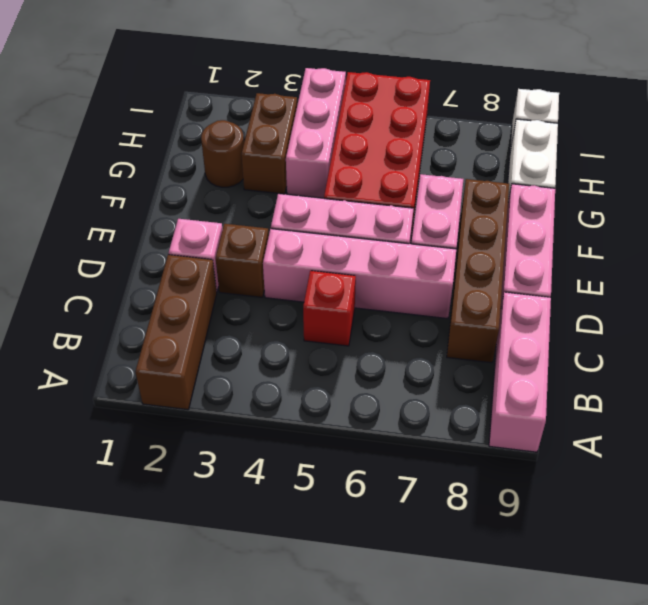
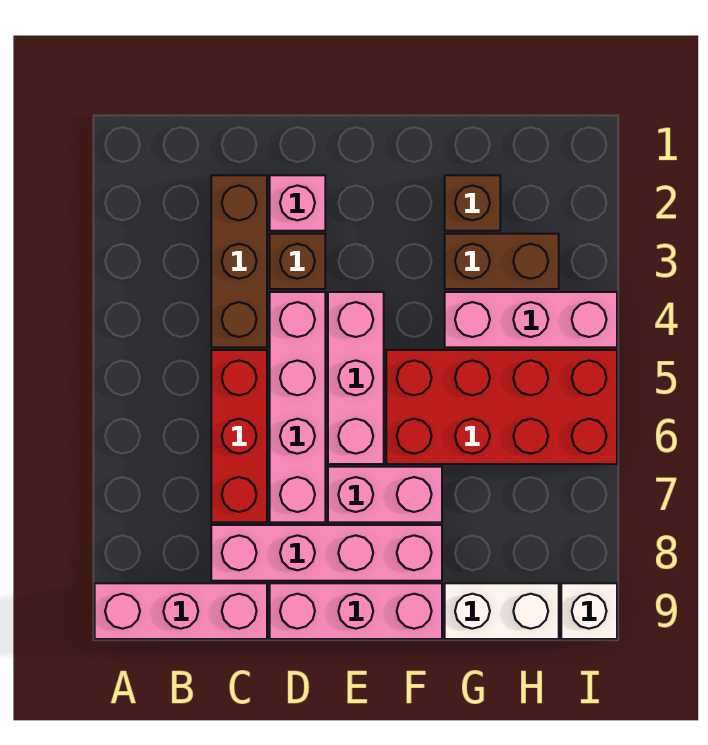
brown 1x3 brick [135,255,217,410] -> brown 1x3 brick turned to [211,175,267,347]
red 1x1 brick [303,271,356,346] -> red 1x3 brick [211,350,267,522]
brown 1x4 brick [447,179,509,363] -> pink 1x4 brick [211,525,442,581]
brown 1x1 round brick [201,120,244,187] -> brown 1x1 brick [445,175,500,231]

